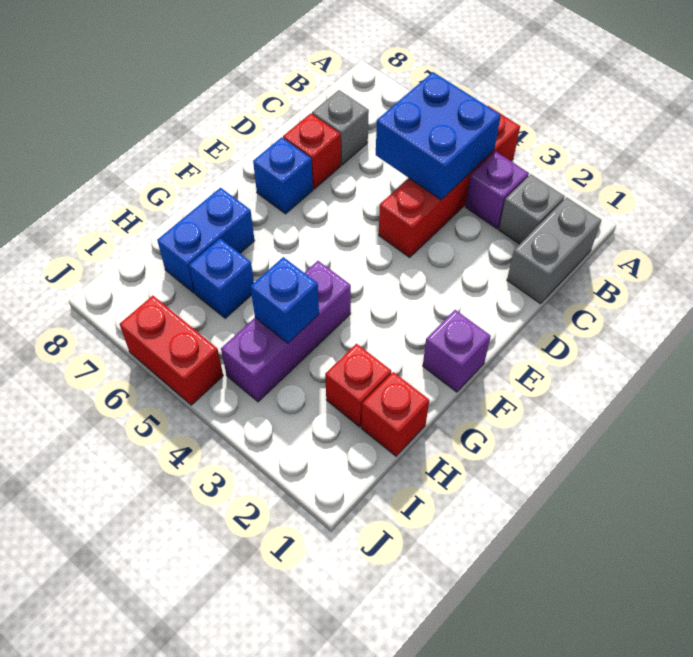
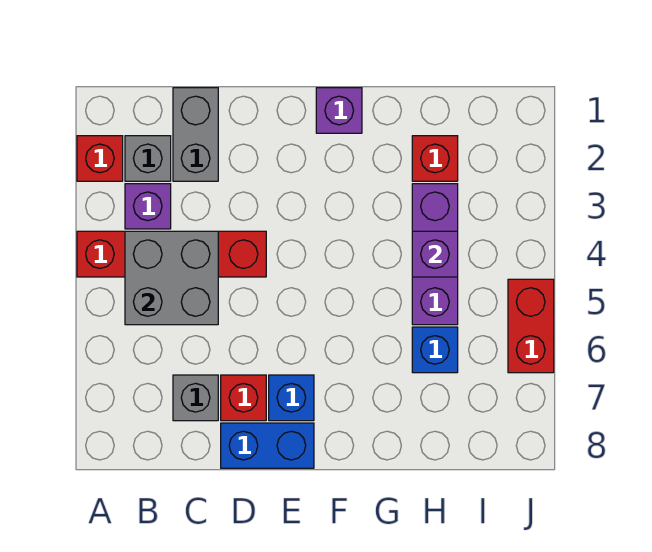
grey 1x2 brick [507,197,601,304] -> grey 1x2 brick turned to [173,88,218,181]
blue 2x2 brick [376,72,501,200] -> grey 2x2 brick [125,231,218,325]
purple 1x3 brick [221,261,351,402] -> purple 1x3 brick turned to [412,184,458,325]
blue 1x2 brick [157,188,255,293] -> blue 1x2 brick moved to [221,423,314,468]
red 1x1 brick [362,372,429,456] -> red 1x1 brick moved to [77,136,123,181]
blue 1x1 brick [250,257,319,343] -> purple 1x1 brick [412,231,458,277]

